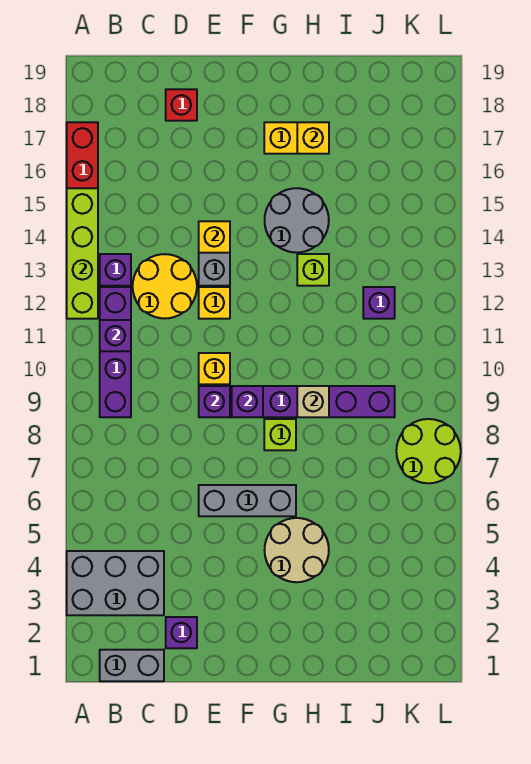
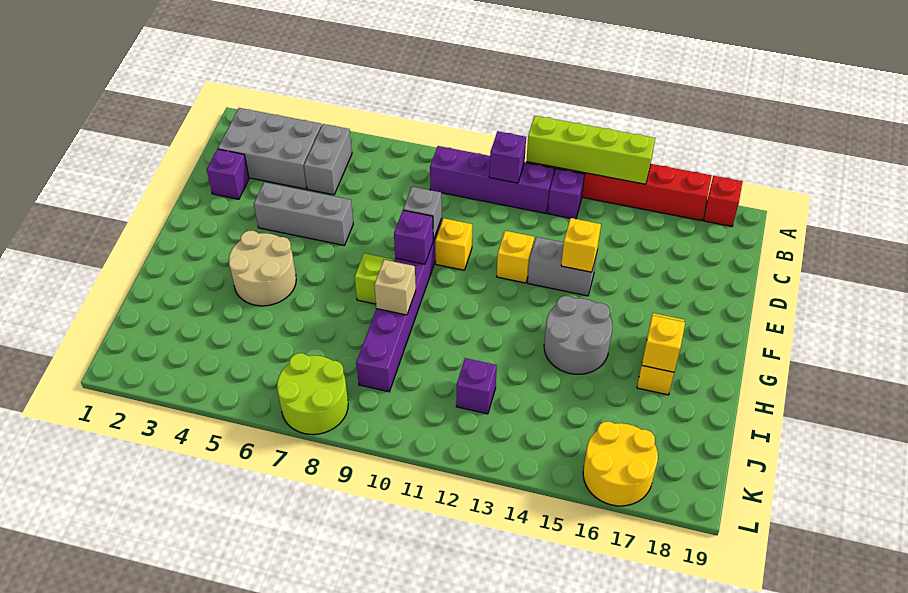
grey 2x3 brick [67,551,164,615] -> grey 2x3 brick turned to [218,108,322,189]
grey 1x2 brick [100,650,164,681] -> grey 1x2 brick moved to [304,124,352,195]
yellow 2x2 round brick [133,254,197,318] -> yellow 2x2 round brick moved to [583,422,658,506]
red 1x1 brick [166,89,197,121] -> red 1x1 brick moved to [703,176,743,226]
grey 1x3 brick [199,485,296,516] -> grey 1x3 brick turned to [254,182,353,245]
purple 1x1 brick [199,386,230,417] -> grey 1x1 brick [403,187,442,240]
lime 1x1 brick [297,254,329,286] -> none

